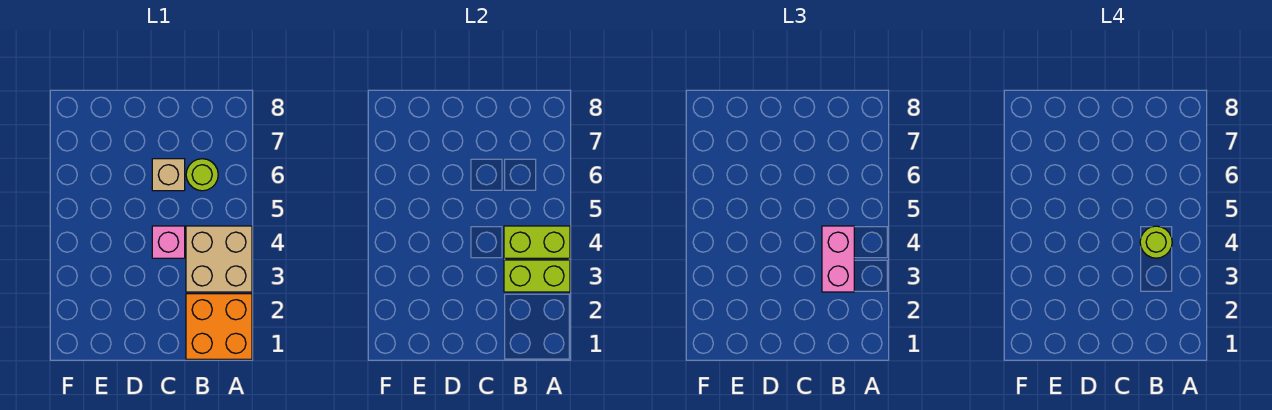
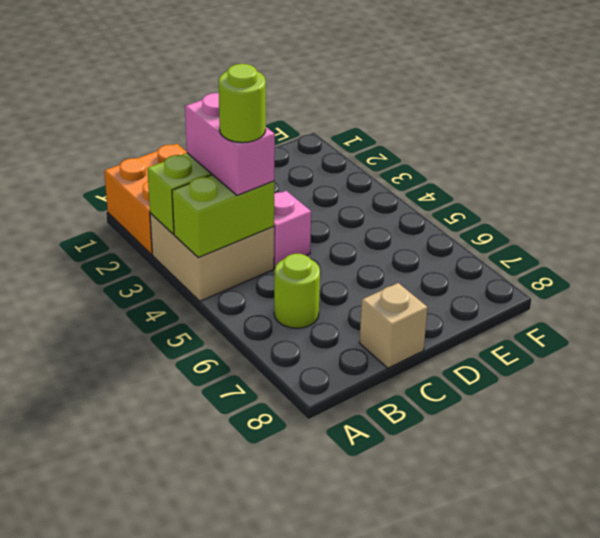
tan 1x1 brick [152,159,185,191] -> tan 1x1 brick moved to [359,283,428,368]

